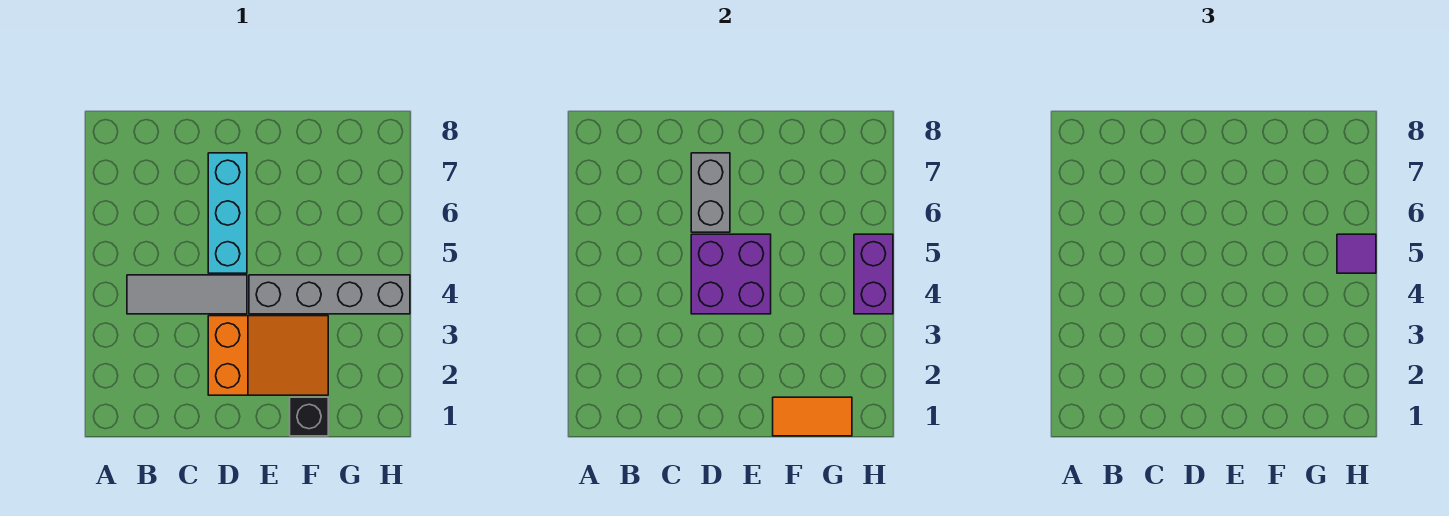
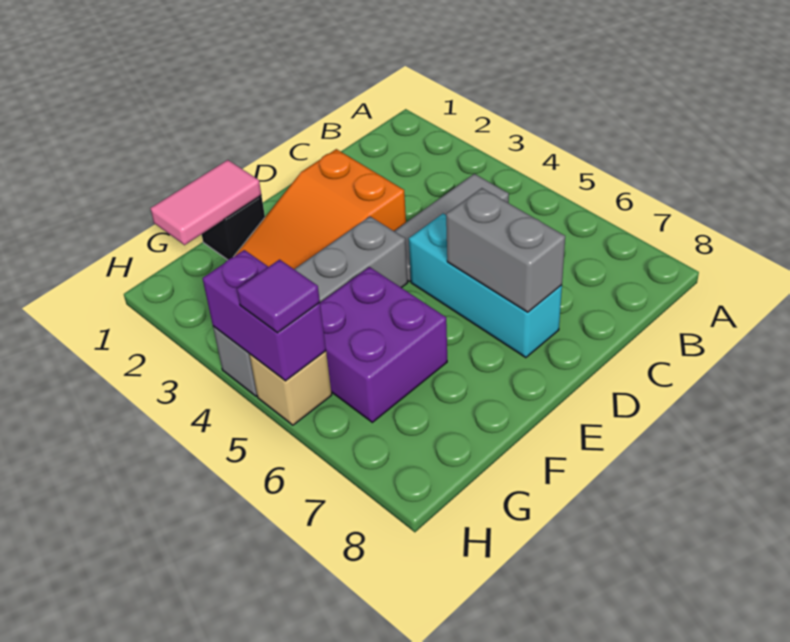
purple 2x2 brick [691,234,771,314] -> purple 2x2 brick moved to [320,267,447,422]
orange 1x2 tile [773,397,852,436] -> pink 1x2 tile [150,160,261,245]
none -> tan 1x1 brick [249,351,332,425]

